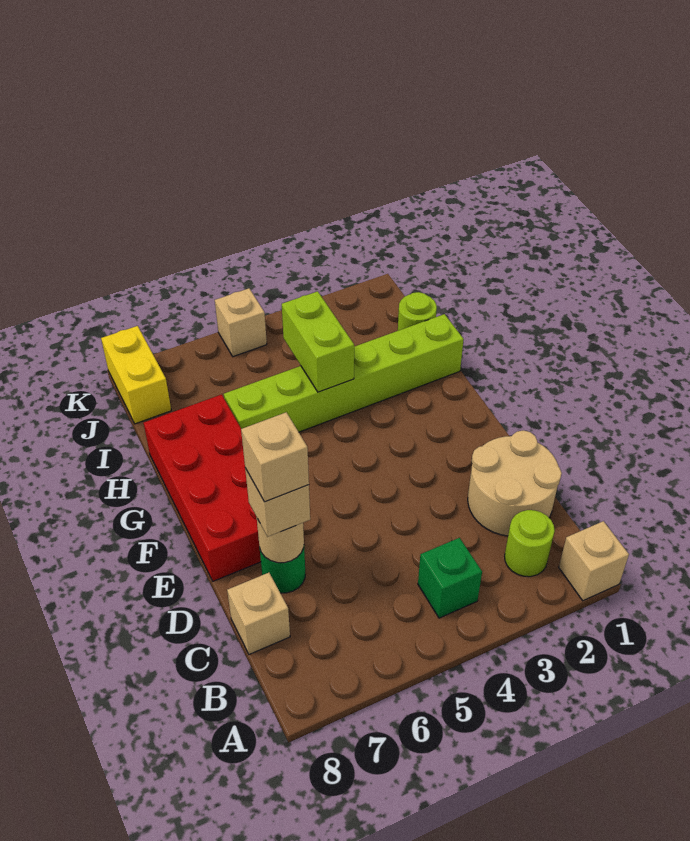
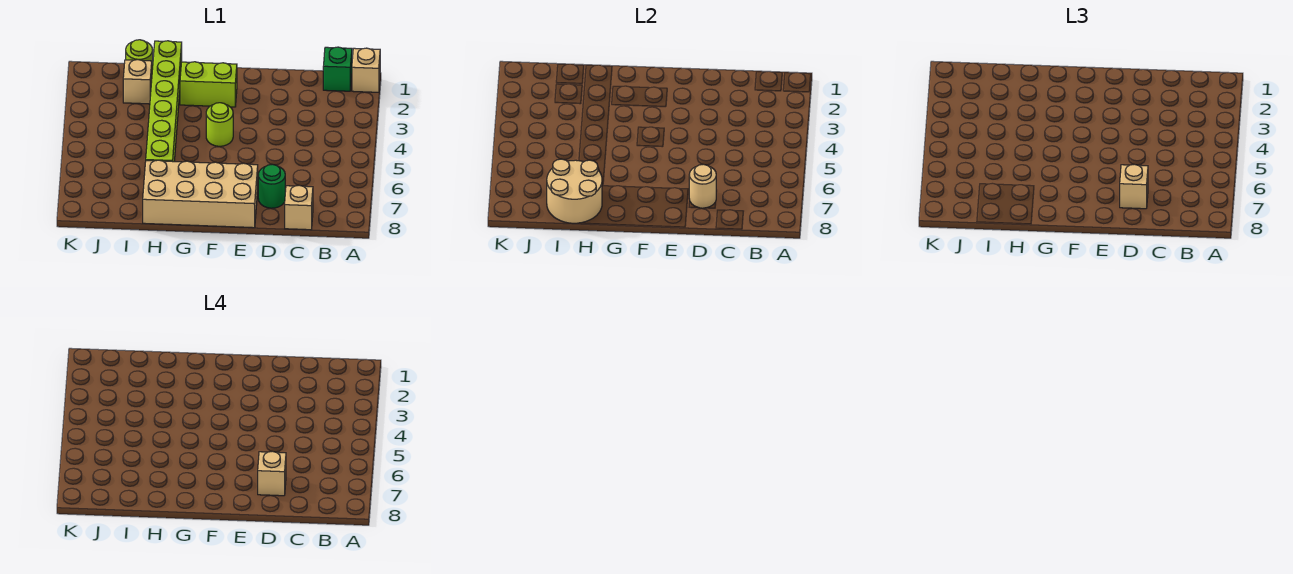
lime 1x1 round brick [505,510,555,577] -> lime 1x1 round brick moved to [206,103,233,146]
green 1x1 brick [418,538,482,618] -> green 1x1 brick moved to [323,47,352,91]
tan 2x2 round brick [468,430,562,536] -> tan 2x2 round brick moved to [547,159,602,223]
red 2x4 brick [144,394,261,581] -> tan 2x4 brick [143,160,258,228]
lime 1x2 brick [282,291,354,392] -> lime 1x2 brick moved to [180,62,237,107]
yellow 1x2 brick [101,326,171,424] -> none
tan 1x1 brick [215,288,267,357] -> tan 1x1 brick moved to [123,60,152,104]

